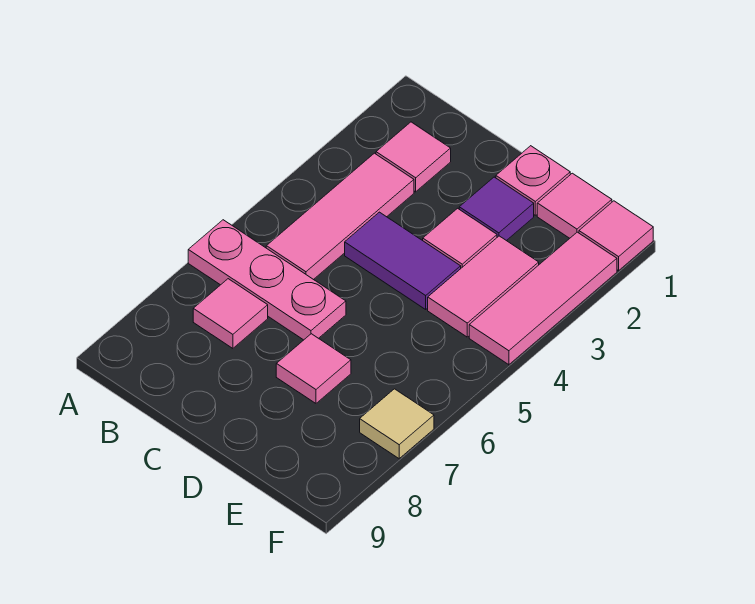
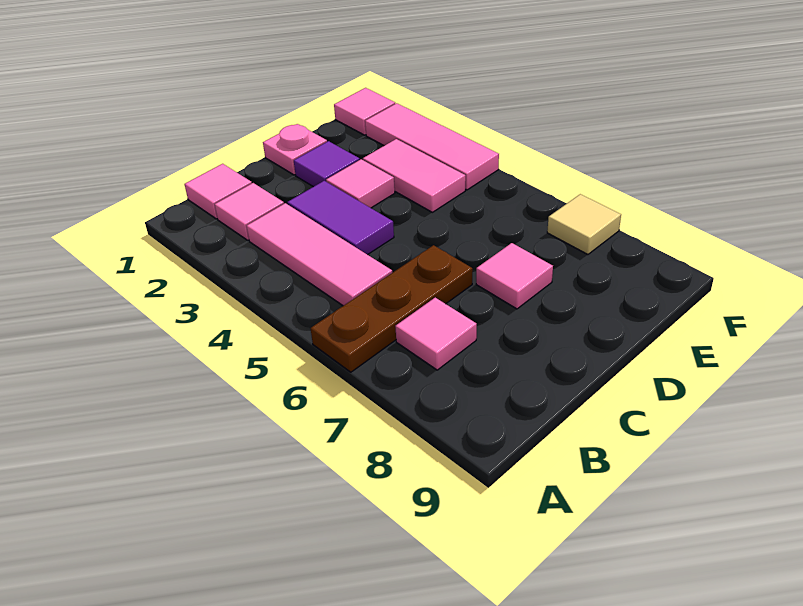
pink 1x3 plate [188,220,346,340] -> brown 1x3 plate [311,245,473,372]
purple 1x2 tile [345,212,461,309] -> purple 1x2 tile turned to [287,181,394,255]
pink 1x1 tile [537,173,612,238] -> pink 1x1 tile moved to [184,164,252,219]

